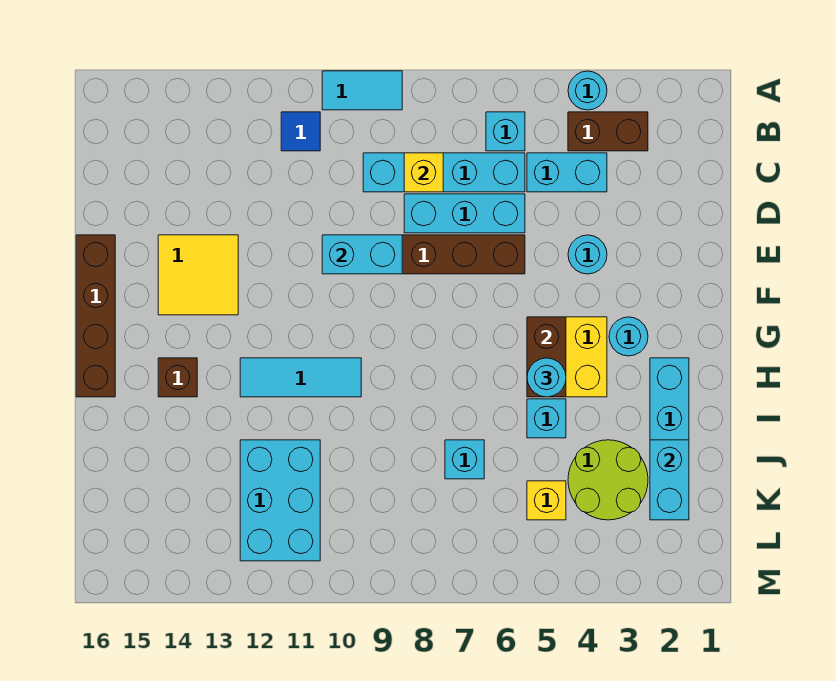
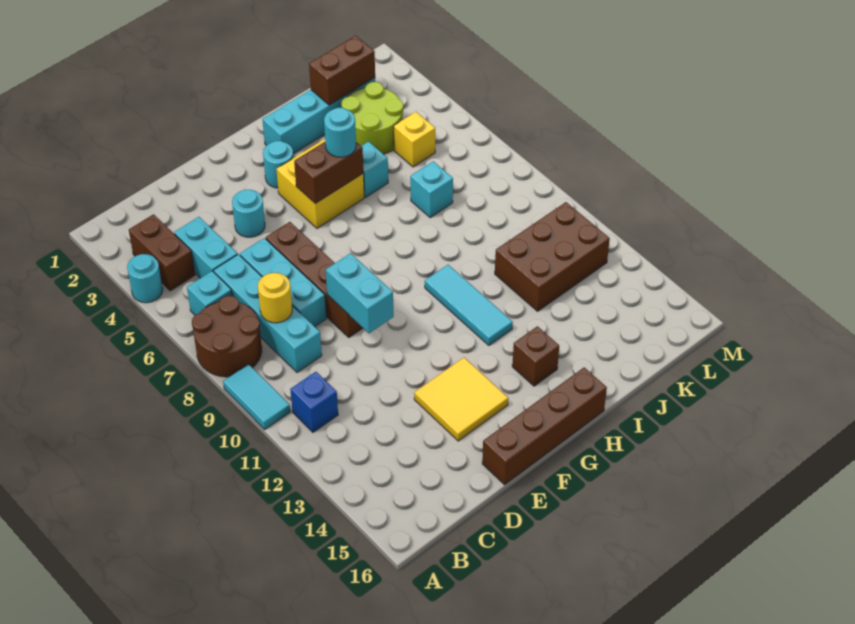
none -> brown 2x2 round brick [192,296,262,377]
blue 1x1 tile [281,112,320,151] -> blue 1x1 brick [290,372,338,432]
yellow 1x1 brick [404,153,443,192] -> yellow 1x1 round brick [258,273,292,323]
cyan 1x2 brick [650,440,689,520] -> brown 1x2 brick [309,36,375,105]
cyan 2x3 brick [240,440,320,561] -> brown 2x3 brick [495,202,610,311]

